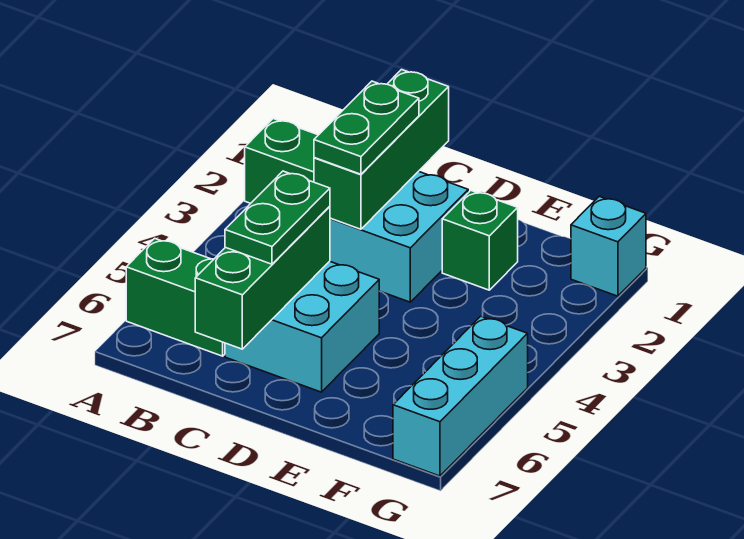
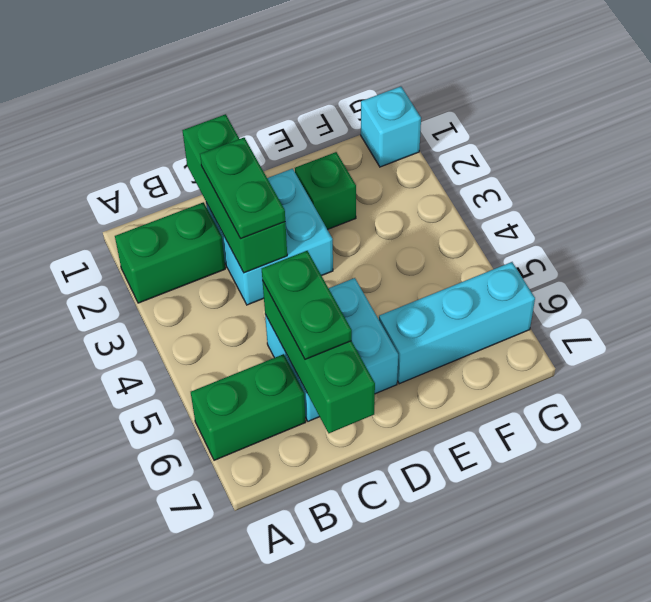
cyan 1x3 brick [393,316,528,476] -> cyan 1x3 brick turned to [379,262,535,384]

